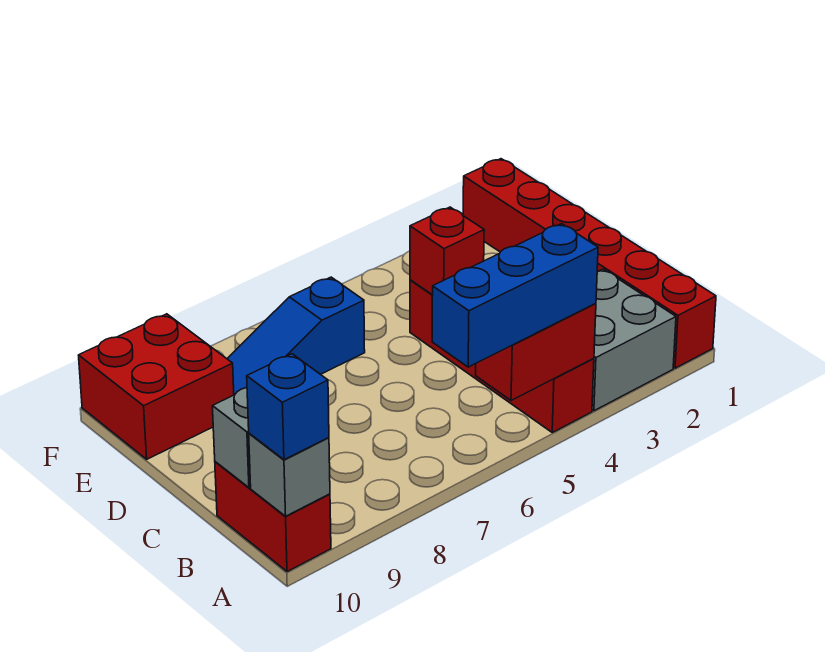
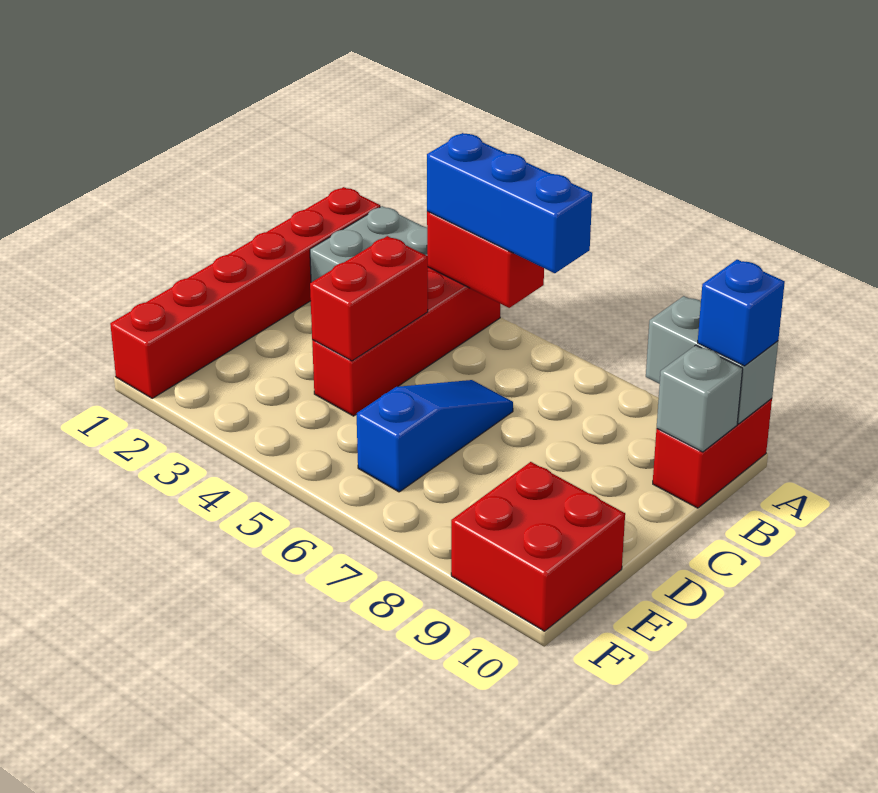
grey 1x1 brick [249,433,330,516] -> grey 1x2 brick [646,296,778,424]
red 1x1 brick [410,207,484,295] -> red 1x2 brick [310,236,428,361]
blue 1x3 slope [227,277,365,395] -> blue 1x3 slope turned to [357,380,513,492]

